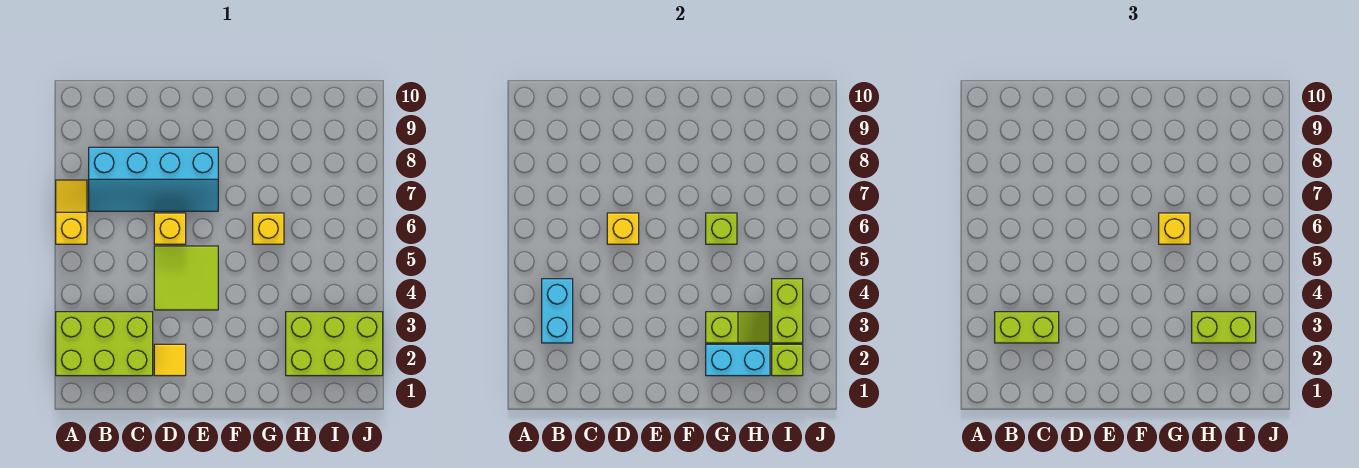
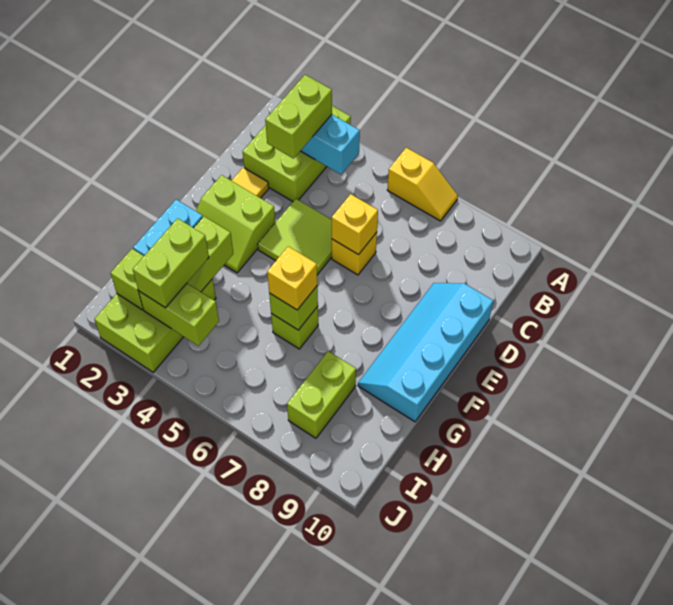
cyan 2x4 slope [89,147,218,211] -> cyan 2x4 slope moved to [358,283,493,422]
none -> lime 2x2 slope [196,175,275,273]
yellow 1x1 brick [253,213,284,244] -> lime 1x1 brick [271,306,318,349]
none -> lime 1x2 brick [287,351,356,438]

